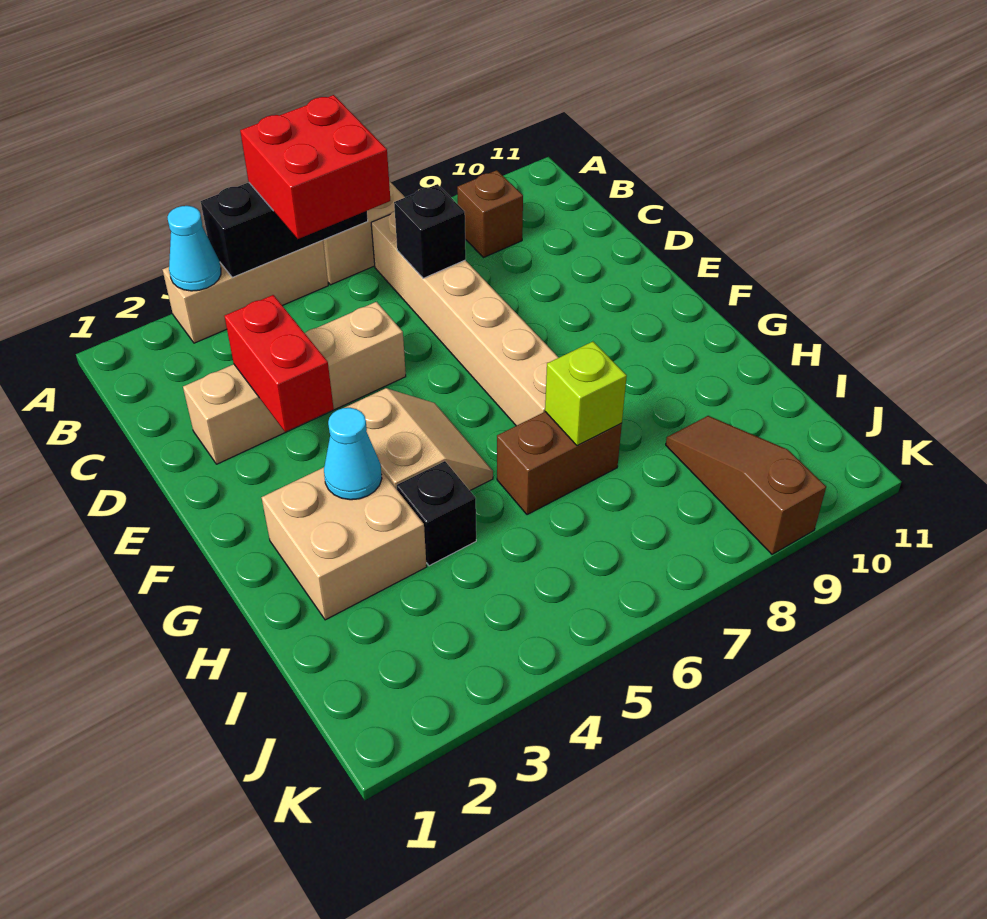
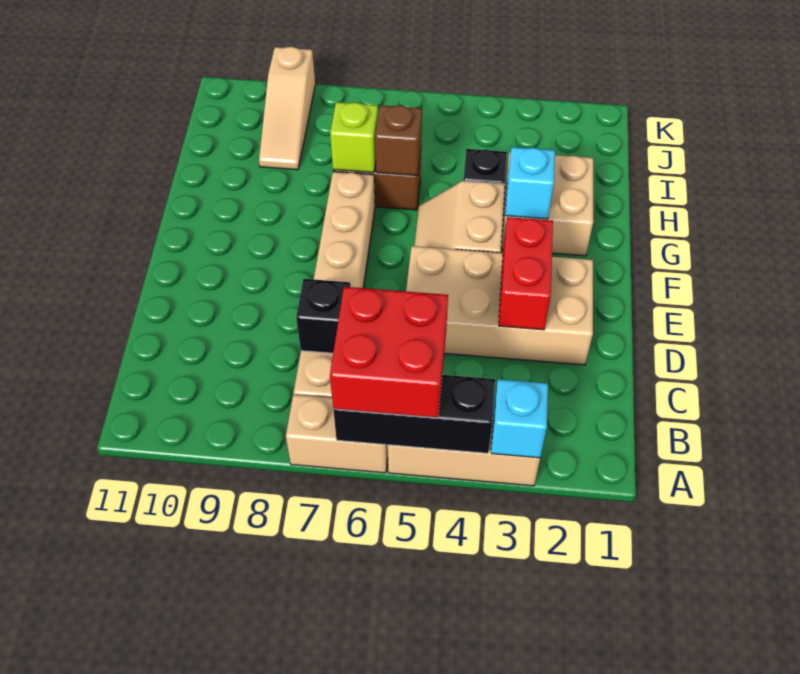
cyan 1x1 cone [168,206,221,291] -> cyan 1x1 brick [491,379,548,458]
brown 1x1 brick [457,170,523,258] -> brown 1x1 brick moved to [375,105,422,176]
tan 1x4 brick [183,302,406,464] -> tan 2x4 brick [406,246,593,365]
cyan 1x1 cone [324,408,382,500] -> cyan 1x1 brick [505,147,555,219]
brown 1x3 slope [666,416,826,554] -> tan 1x3 slope [259,47,315,170]

